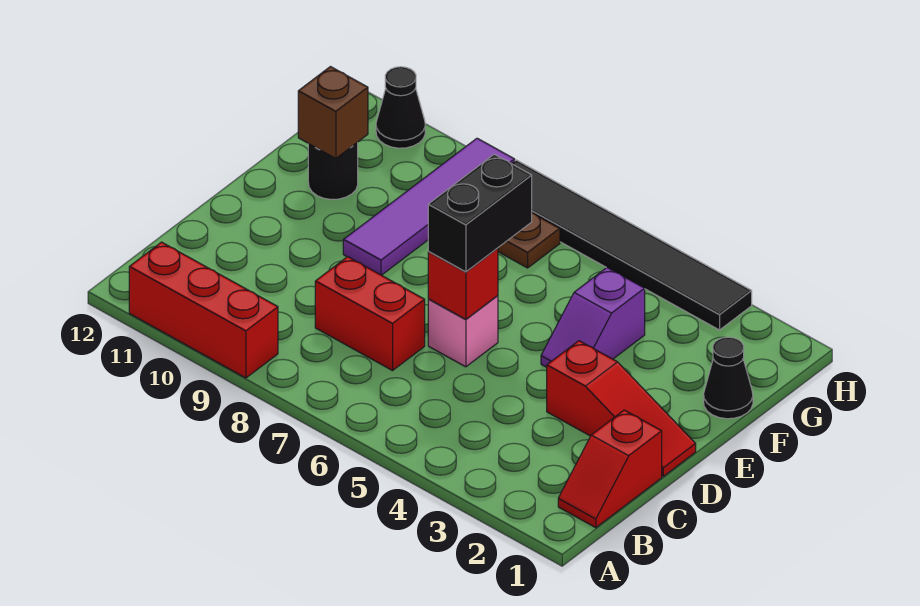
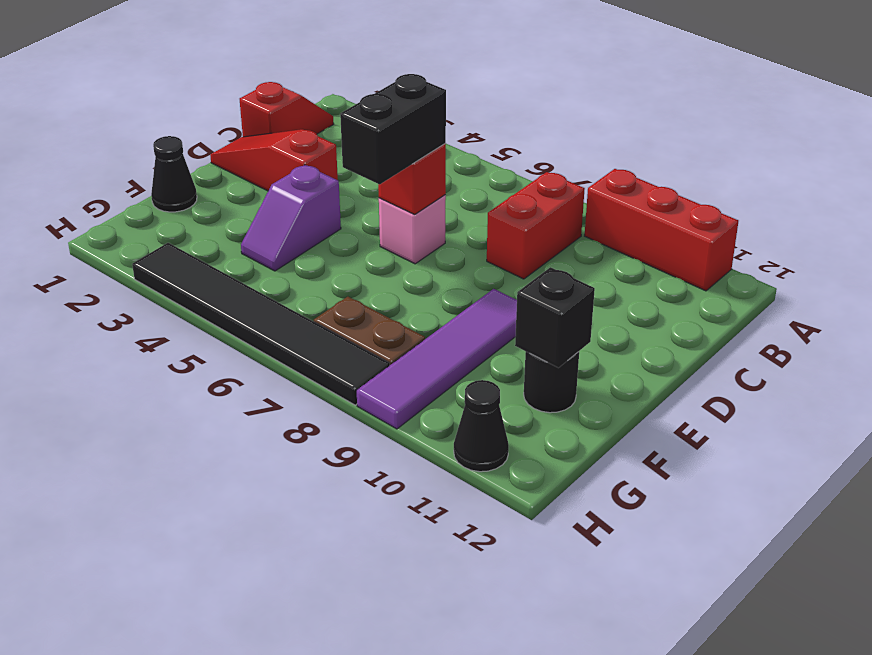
red 1x2 brick [315,257,425,371] -> red 1x2 brick turned to [487,172,585,279]
purple 1x2 slope [541,268,645,367] -> purple 1x2 slope turned to [241,165,341,271]
brown 1x1 brick [298,67,368,158] -> black 1x1 brick [515,267,595,368]

